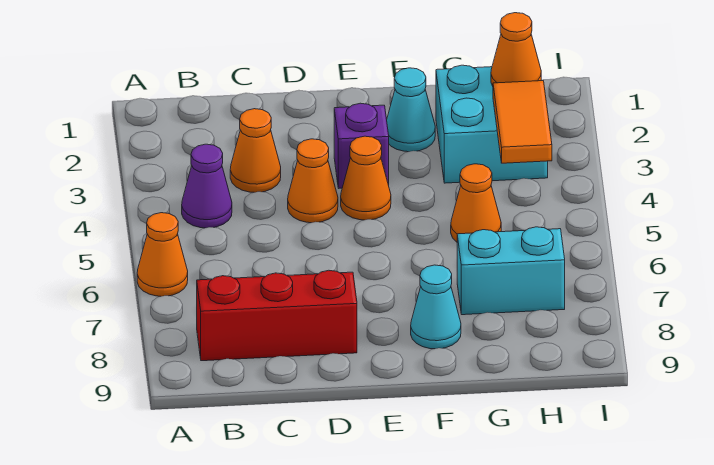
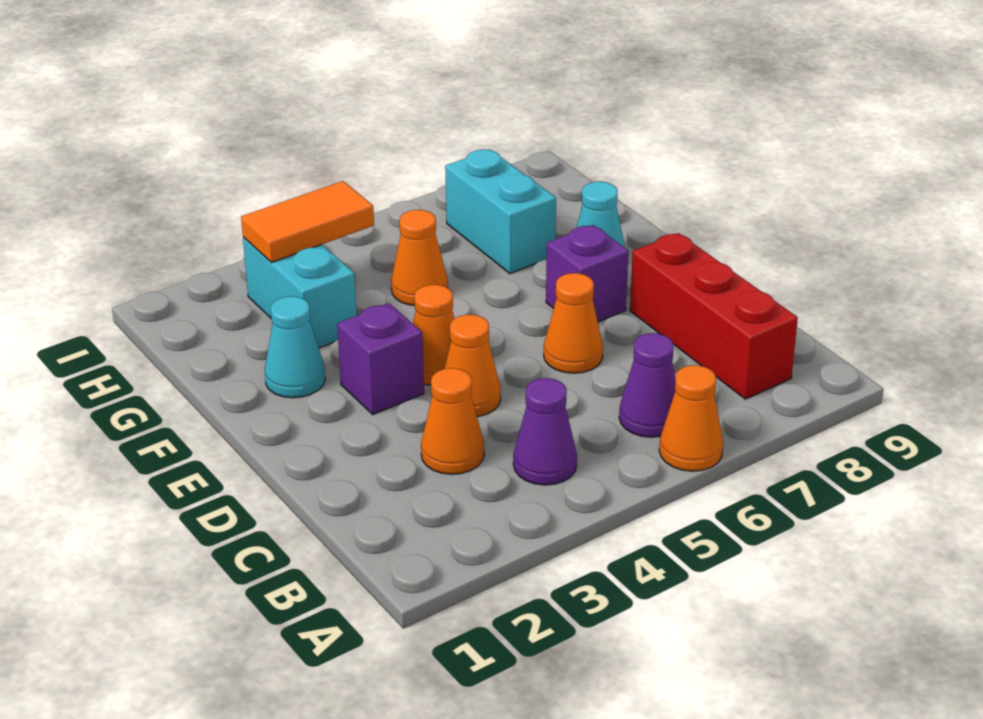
none -> purple 1x1 cone [619,333,676,437]
none -> purple 1x1 brick [546,225,628,322]
cyan 2x2 brick [436,65,548,183] -> cyan 1x2 brick [243,237,357,348]
orange 1x1 cone [491,13,541,86] -> orange 1x1 cone moved to [544,273,603,373]

